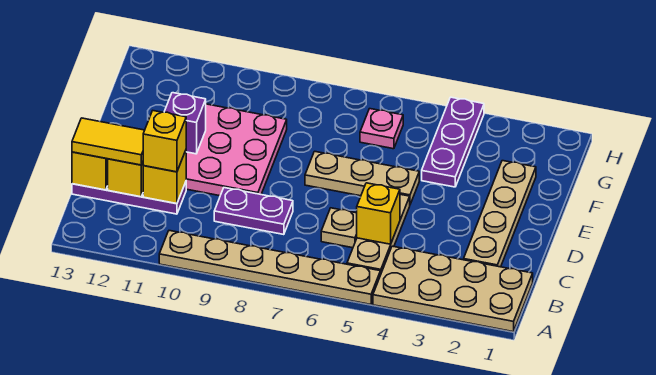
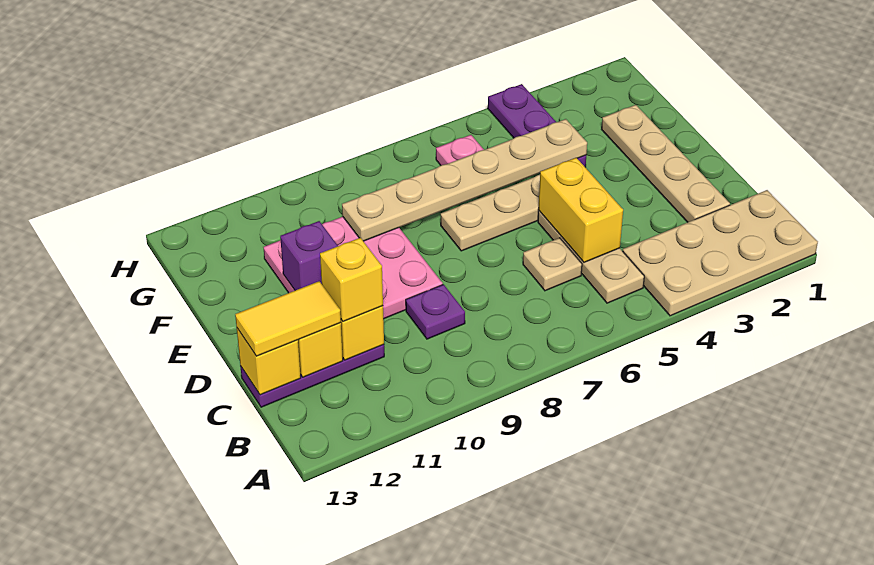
tan 1x6 plate [159,231,380,304] -> tan 1x6 plate moved to [342,119,587,241]
yellow 1x1 brick [357,183,400,244] -> yellow 1x2 brick [538,158,623,262]
purple 1x2 plate [214,188,293,235] -> purple 1x1 plate [406,284,465,339]

